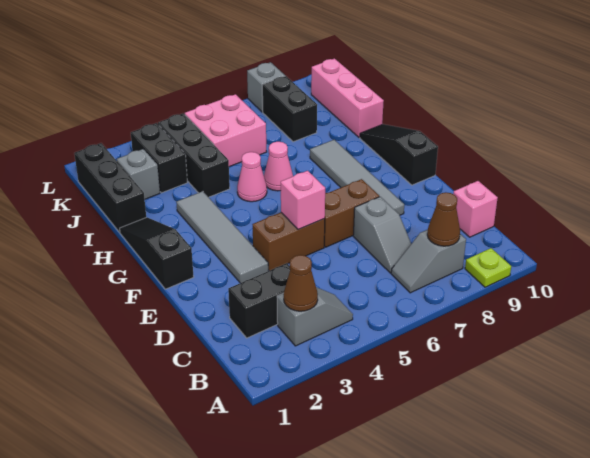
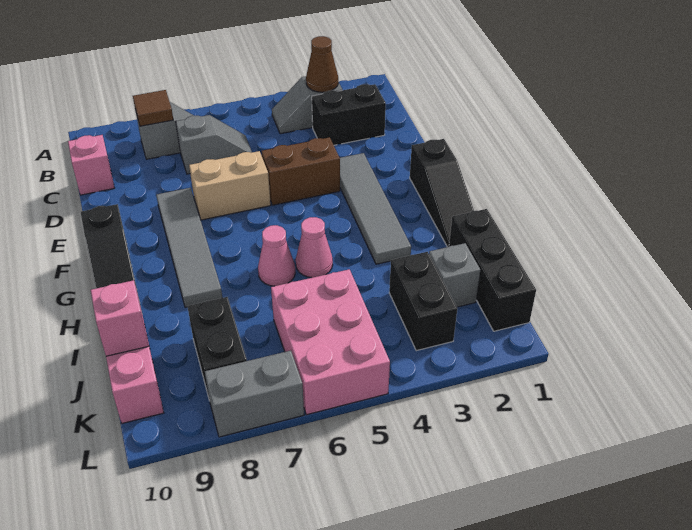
lime 1x1 plate [465,248,511,287] -> none
brown 1x1 cone [427,192,460,246] -> brown 1x1 tile [133,90,173,126]
grey 1x2 slope [353,197,411,273] -> grey 1x2 slope turned to [176,115,252,174]
pink 1x1 brick [281,171,325,230] -> pink 1x1 brick moved to [91,280,149,356]
brown 1x2 brick [324,179,379,247] -> tan 1x2 brick [189,151,271,220]
black 1x3 brick [158,113,230,197] -> none
pink 2x2 brick [185,94,267,167] -> pink 2x3 brick [271,269,390,415]
grey 1x1 brick [247,62,285,112] -> grey 1x2 brick [205,351,304,437]

